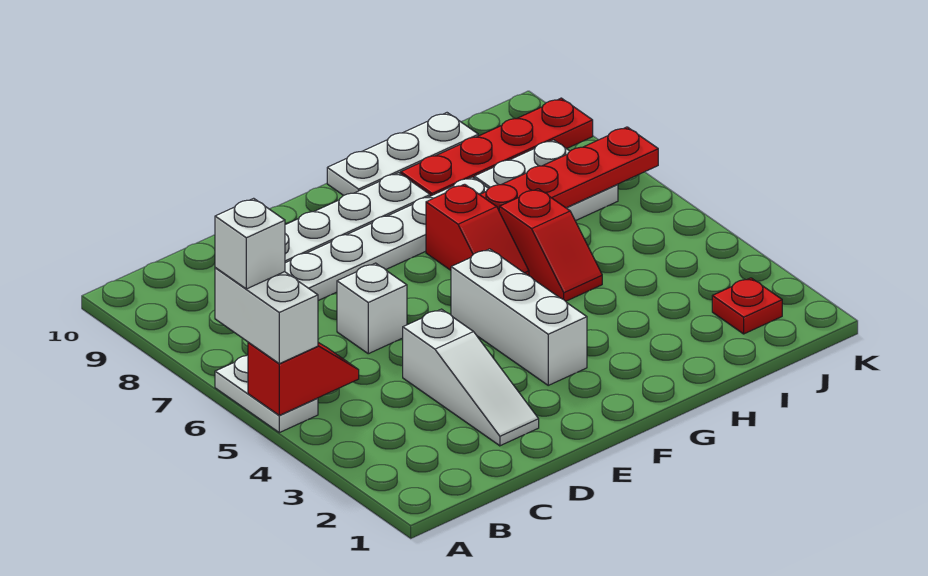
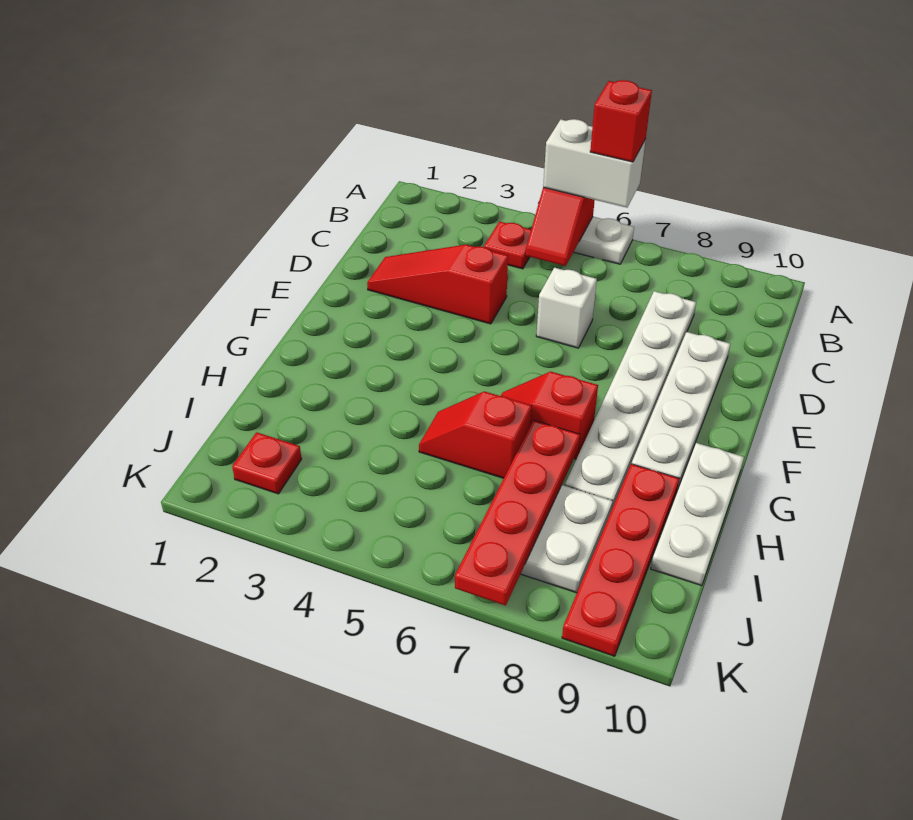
white 1x1 brick [215,198,285,289] -> red 1x1 brick [590,80,652,162]
none -> red 1x1 plate [484,222,531,269]
white 1x3 slope [403,309,539,446] -> red 1x3 slope [367,245,508,324]
white 1x3 brick [451,249,587,385] -> none

